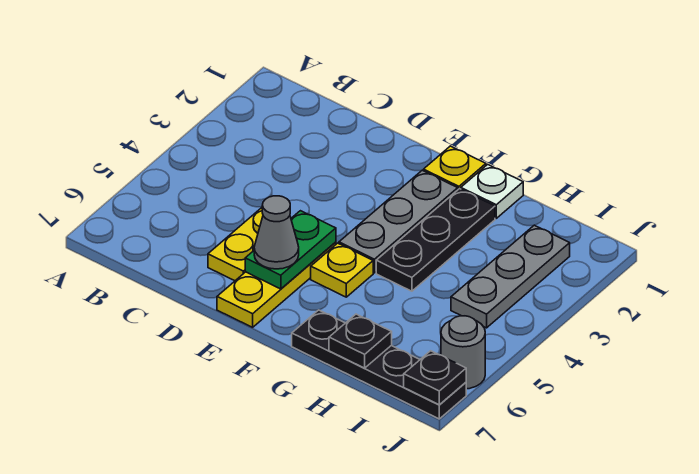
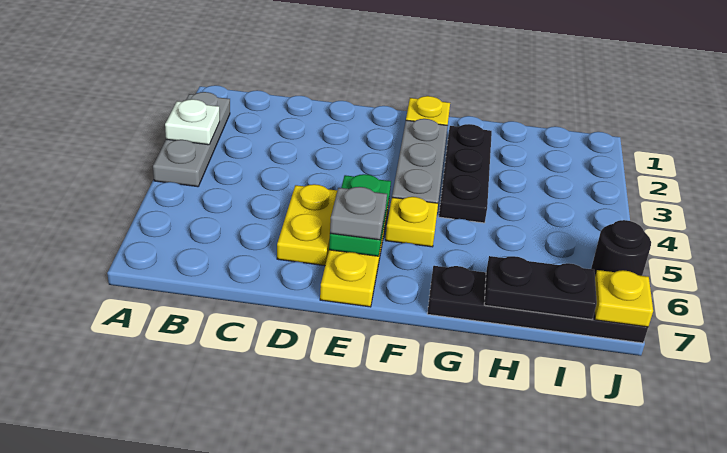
grey 1x1 cone [254,196,299,269] -> grey 1x1 plate [330,187,387,240]
white 1x1 plate [461,164,523,218] -> white 1x1 plate moved to [165,99,220,145]
black 1x1 plate [329,314,392,368] -> black 1x2 plate [484,256,597,319]
grey 1x3 plate [451,225,570,328] -> grey 1x3 plate moved to [153,92,230,187]
grey 1x1 round brick [441,316,485,389] -> black 1x1 round brick [591,220,651,276]
black 1x1 plate [404,351,466,405] -> yellow 1x1 plate [595,270,653,327]

